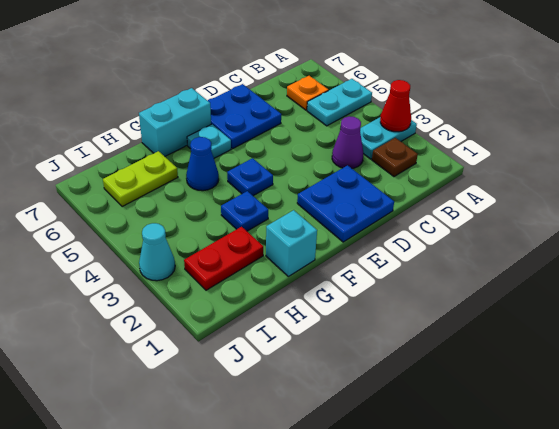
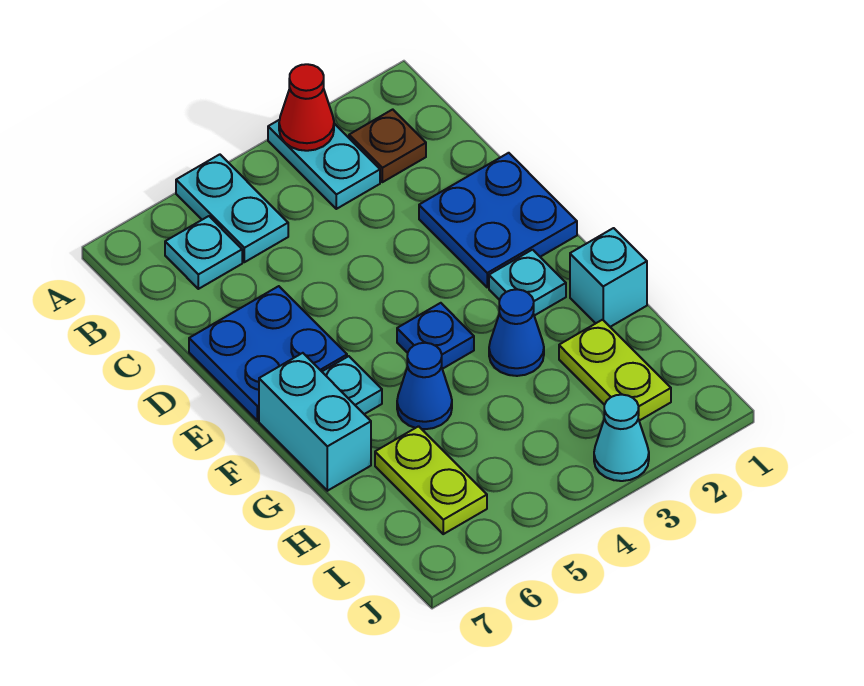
orange 1x1 plate [287,76,328,110] -> cyan 1x1 plate [165,216,242,289]
purple 1x1 cone [332,116,364,168] -> none
none -> cyan 1x1 plate [489,250,566,316]
blue 1x1 plate [221,191,268,231] -> blue 1x1 cone [489,289,544,376]
red 1x2 plate [184,227,263,290] -> lime 1x2 plate [559,320,671,421]

